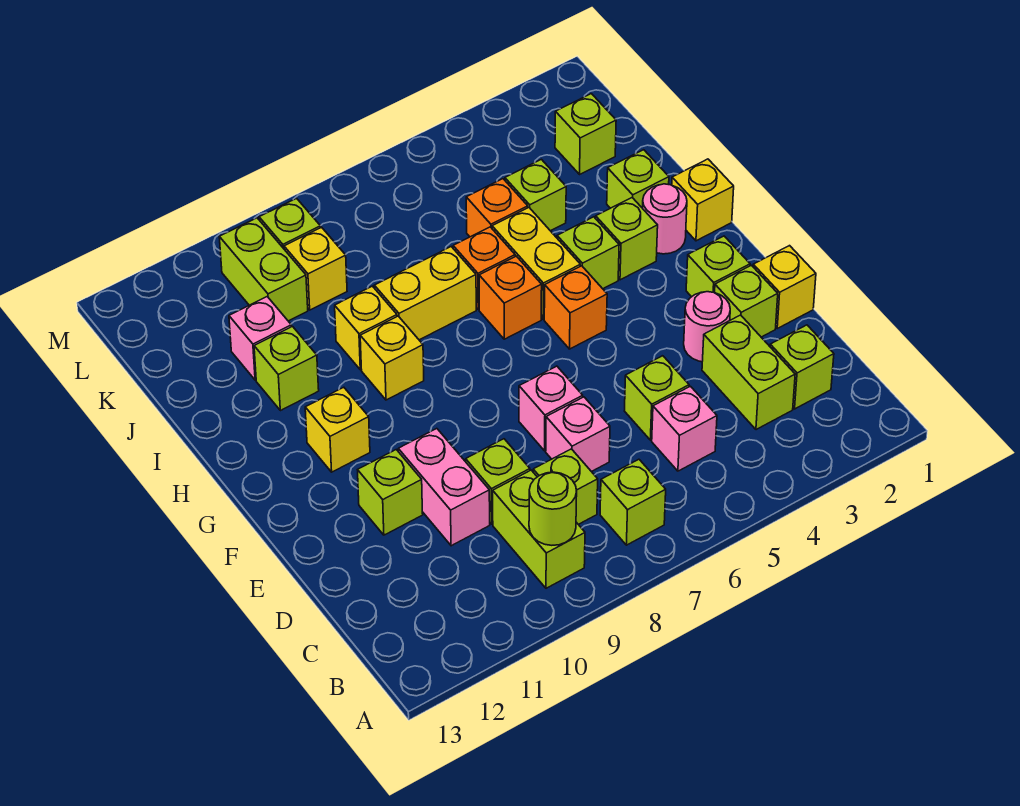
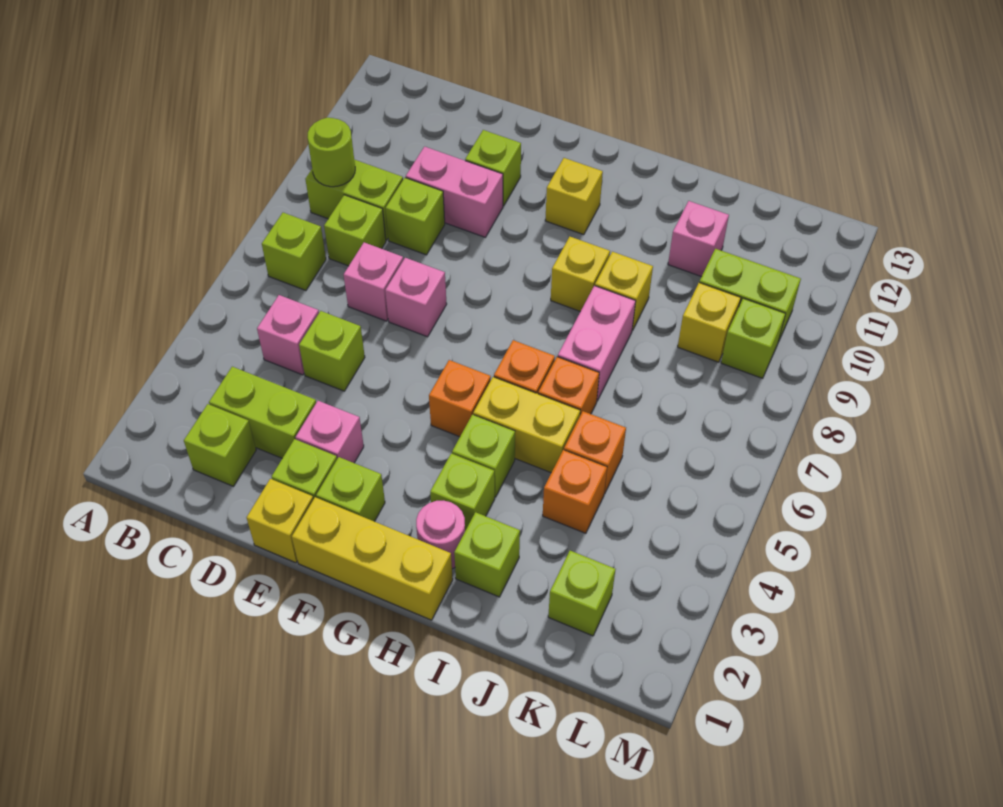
pink 1x1 round brick [684,292,730,362] -> pink 1x1 brick [296,401,364,463]
yellow 1x1 brick [672,159,734,241] -> yellow 1x3 brick [292,497,453,620]
yellow 1x2 brick [374,247,476,340] -> pink 1x2 brick [558,286,636,401]
lime 1x1 brick [254,326,319,411] -> none
lime 1x1 brick [505,159,566,231] -> orange 1x1 brick [543,450,607,533]

